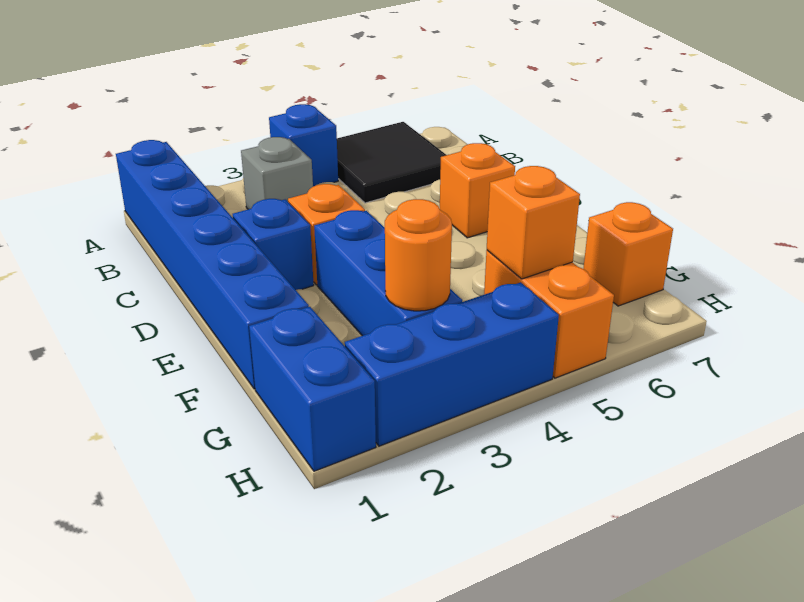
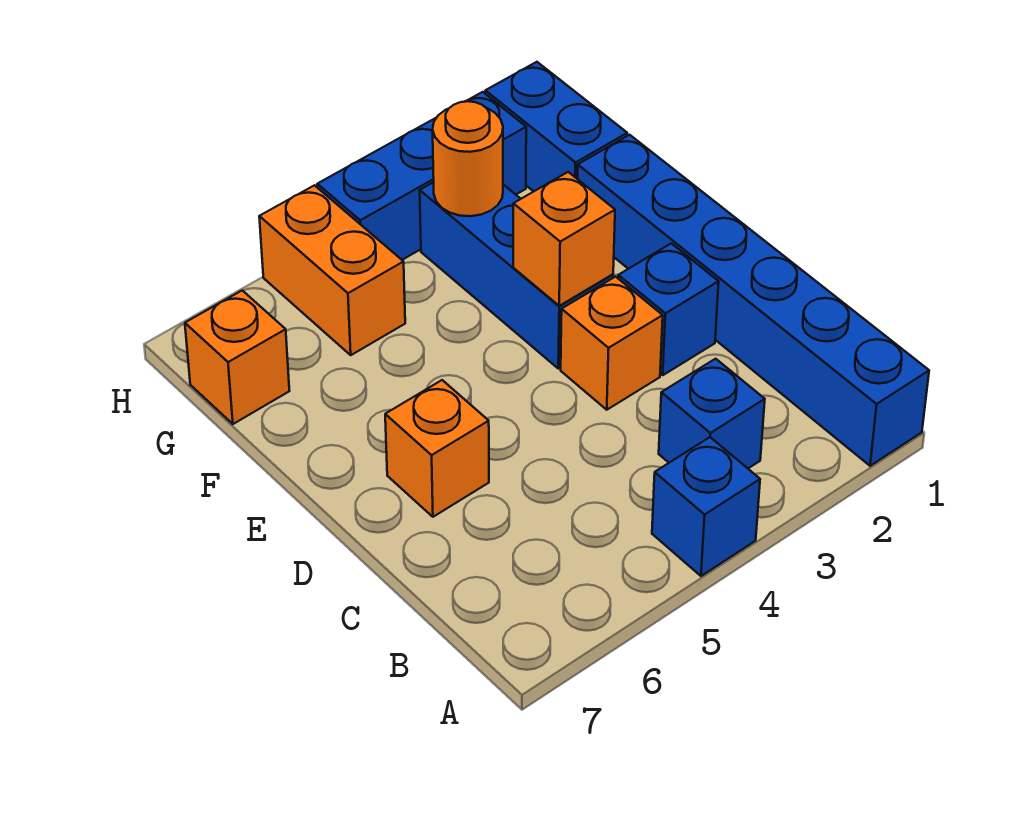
black 2x2 tile [337,122,446,203] -> none
grey 1x1 brick [241,137,313,209] -> blue 1x1 brick [659,359,765,468]
orange 1x1 brick [487,166,580,279] -> orange 1x1 brick moved to [513,172,615,306]

